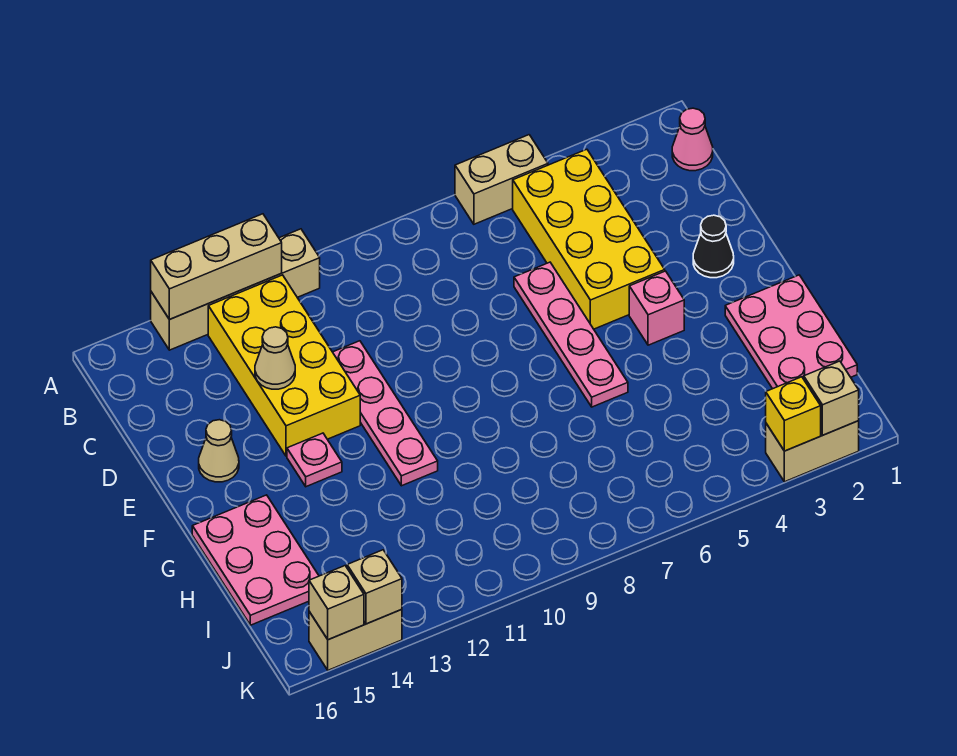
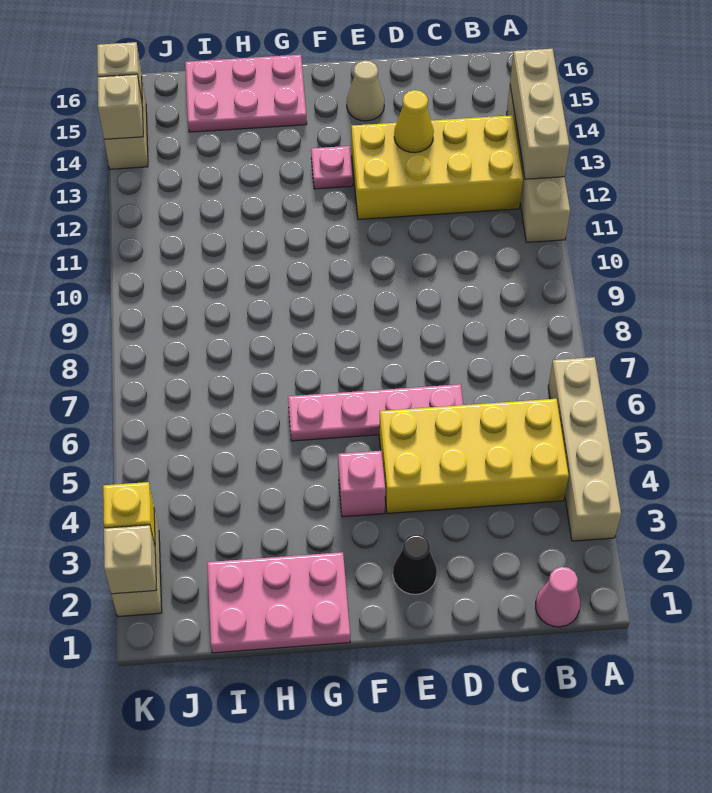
tan 1x2 brick [455,135,548,224] -> tan 1x4 brick [548,357,621,541]
pink 1x4 plate [333,341,438,486] -> none
tan 1x1 cone [255,327,295,389] -> yellow 1x1 cone [394,90,434,153]

